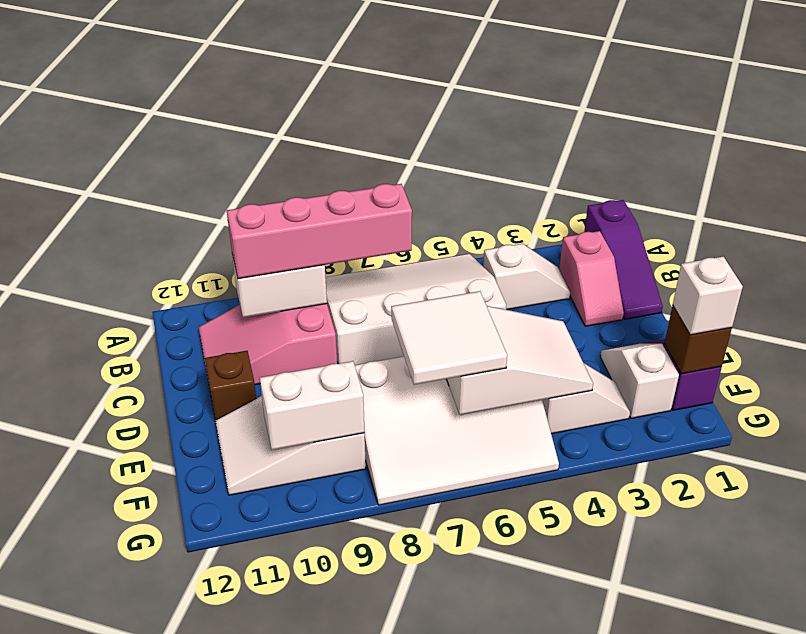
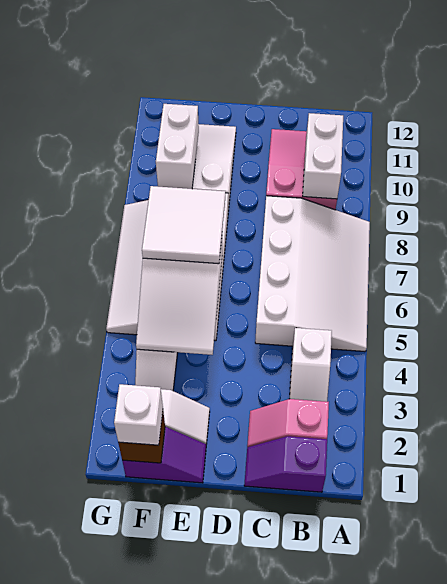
purple 1x3 slope [584,200,663,319] -> purple 1x2 slope [244,436,327,492]
pink 1x4 brick [227,184,412,279] -> none
brown 1x1 brick [205,351,256,420] -> none

